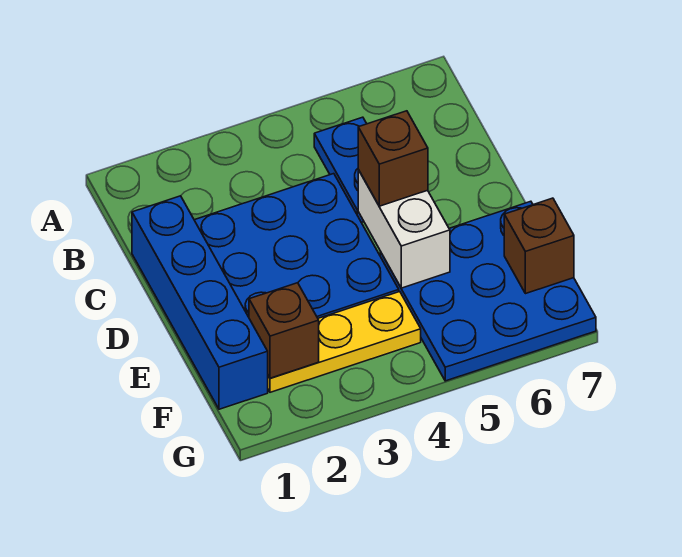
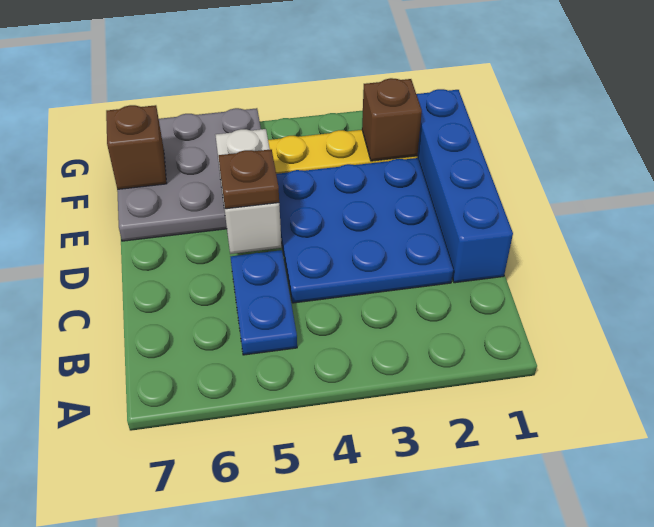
brown 1x1 brick [358,111,428,206] -> brown 1x1 plate [218,149,279,209]
blue 3x3 plate [380,201,596,381] -> grey 3x3 plate [117,108,261,241]

